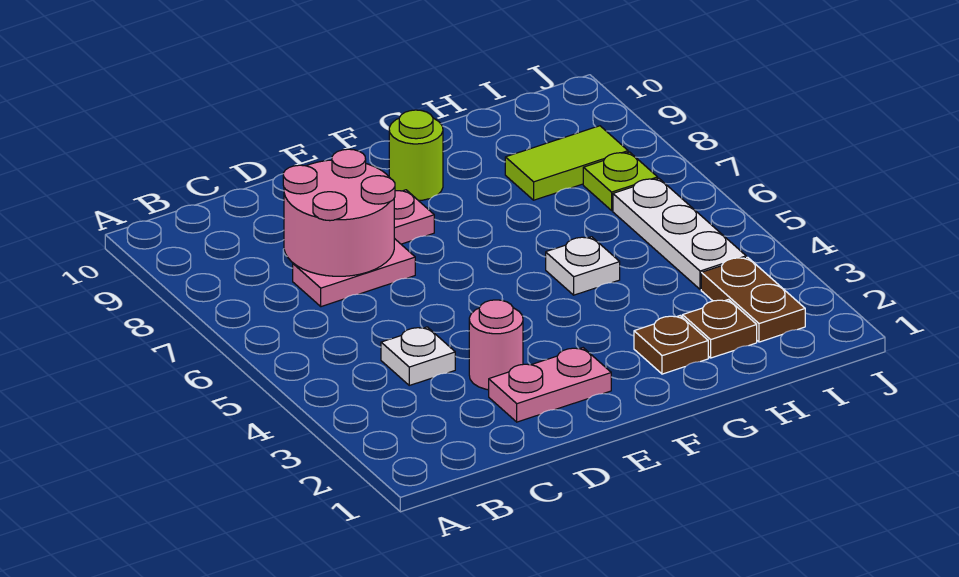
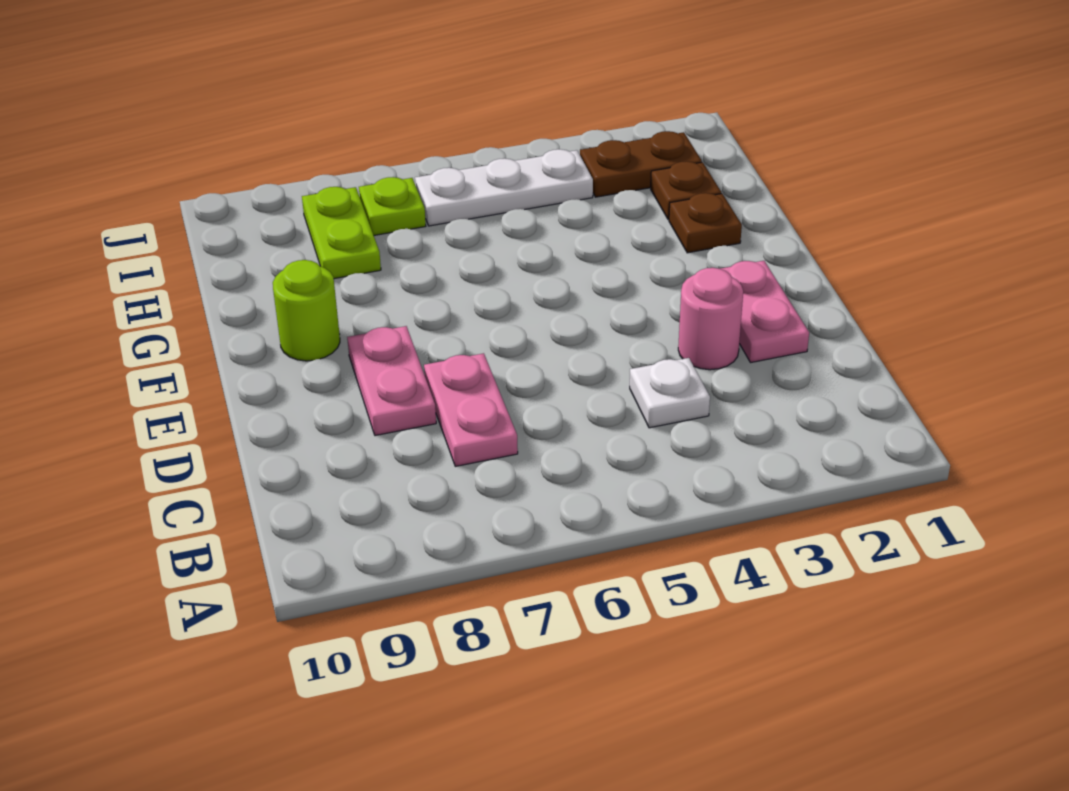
pink 2x2 round brick [283,149,395,276] -> none
white 1x1 plate [546,237,620,295] -> none
lime 1x2 tile [505,126,628,200] -> lime 1x2 plate [302,187,381,279]

